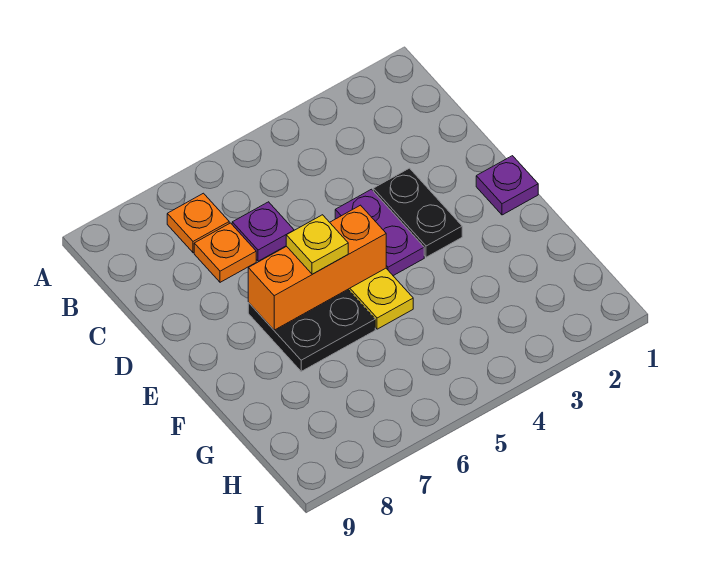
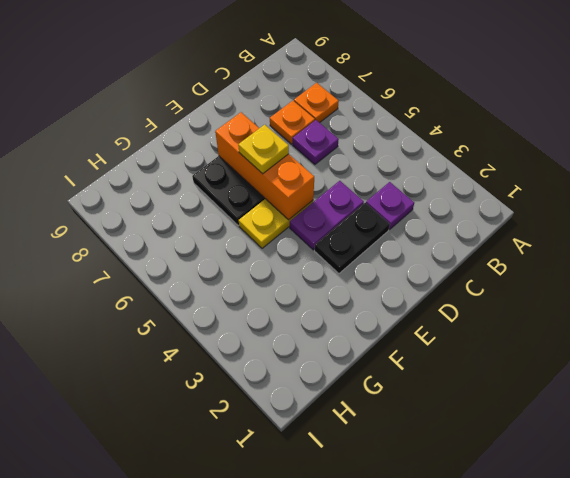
purple 1x1 plate [476,156,538,215] -> purple 1x1 plate moved to [366,182,414,229]

